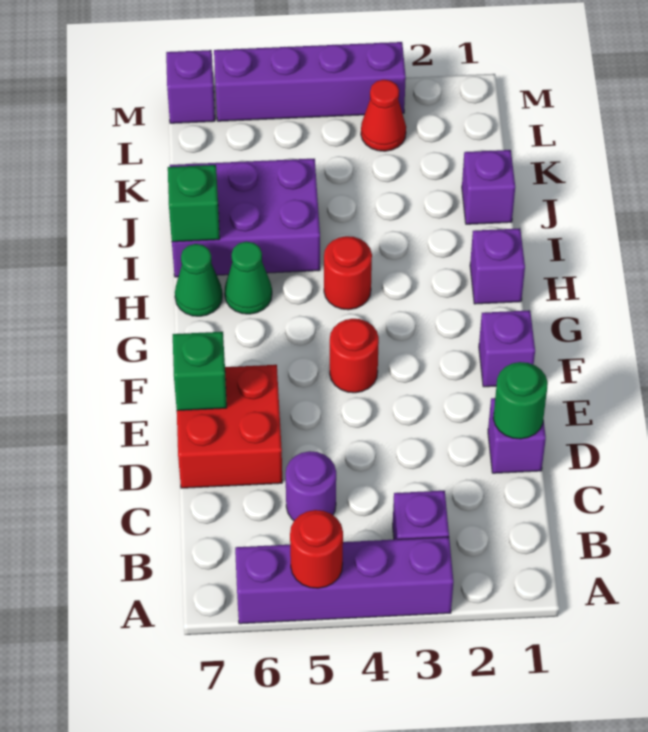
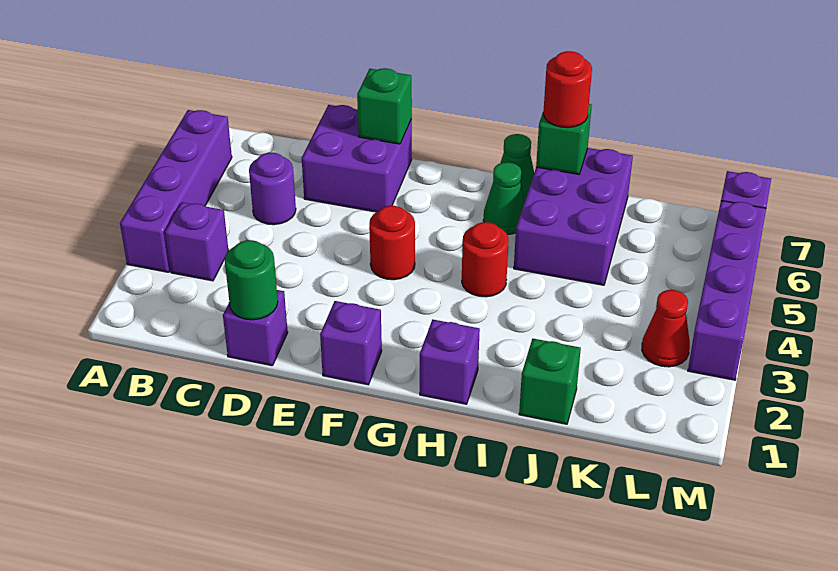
red 1x1 round brick [290,510,343,588] -> red 1x1 round brick moved to [543,51,592,128]
red 2x2 brick [177,365,282,488] -> purple 2x2 brick [302,105,412,212]
purple 1x1 brick [462,150,515,224] -> green 1x1 brick [519,339,581,424]

